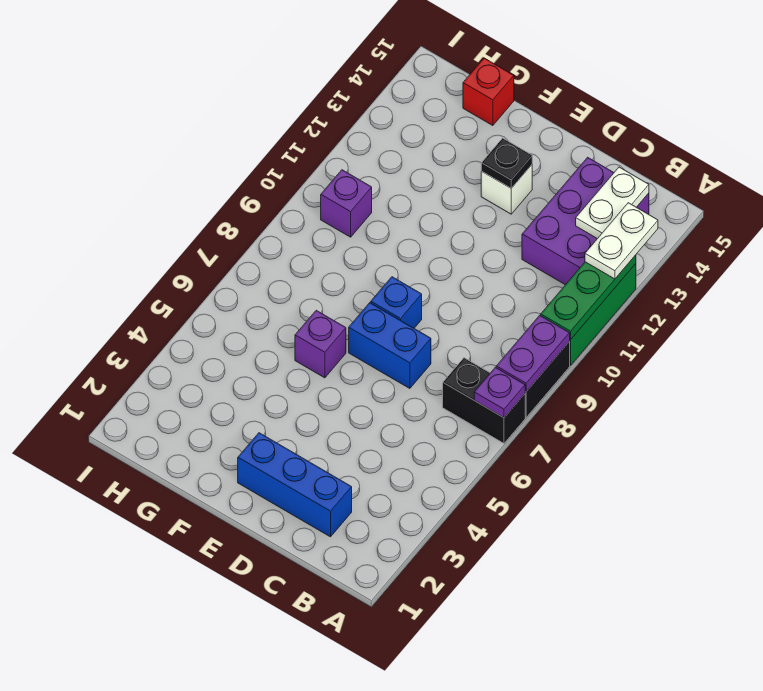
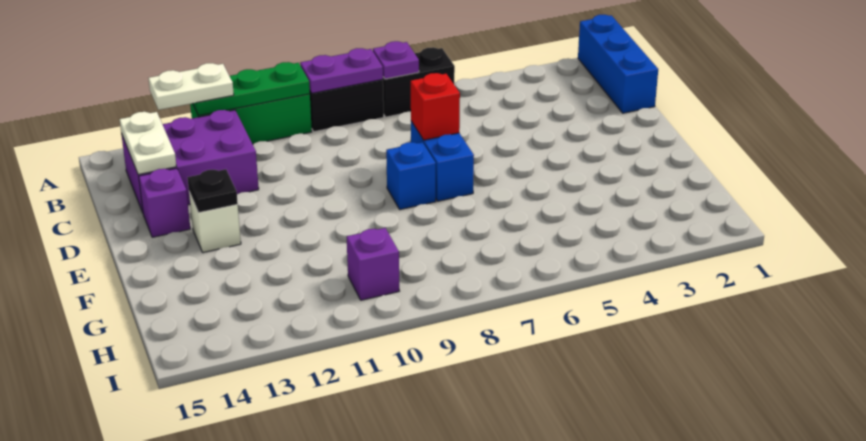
black 1x2 brick [443,358,525,443] -> black 1x2 brick turned to [383,47,455,117]
white 1x2 plate [576,167,649,239] -> white 1x2 plate turned to [120,112,176,175]
blue 1x3 brick [238,433,352,537] -> blue 1x3 brick moved to [578,15,658,113]
purple 1x1 brick [295,310,346,378] -> purple 1x1 brick moved to [139,168,190,237]
red 1x1 brick [463,58,514,126] -> red 1x1 brick moved to [411,73,460,140]

